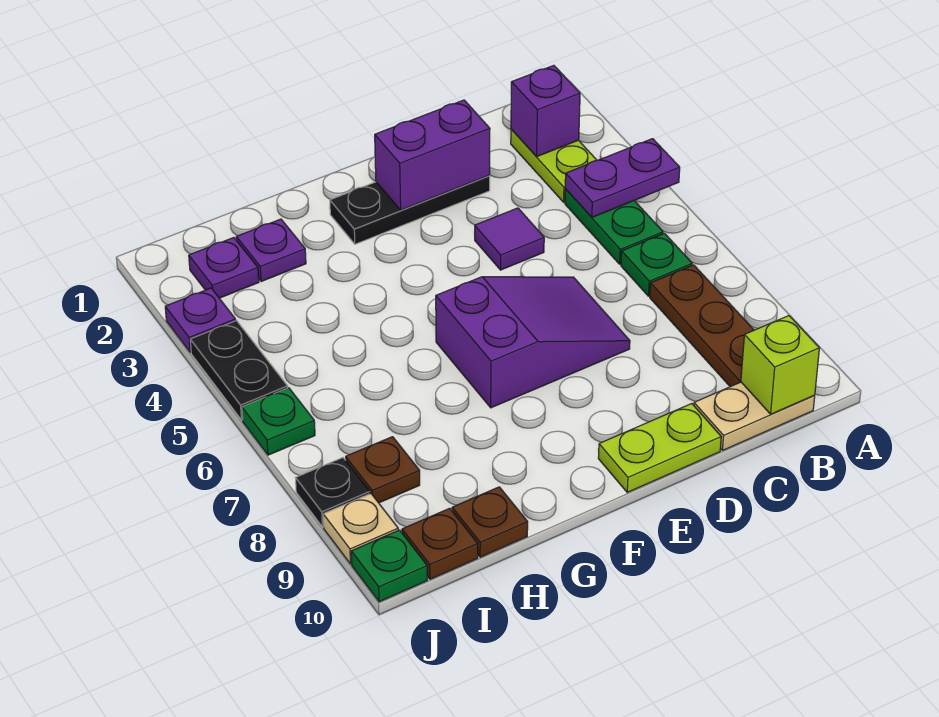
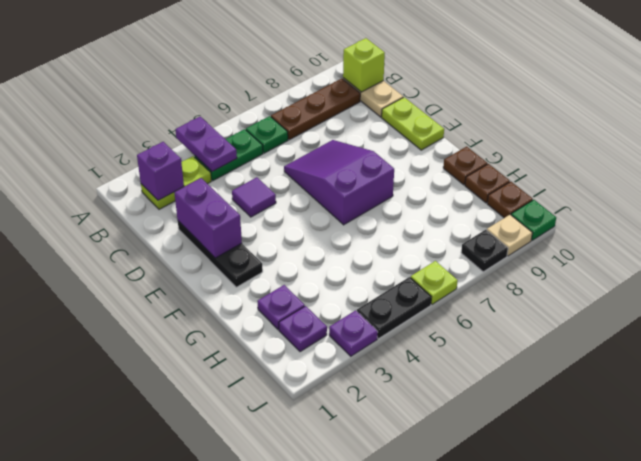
brown 1x1 plate [346,437,420,503] -> brown 1x1 plate moved to [443,147,487,185]
green 1x1 plate [242,388,315,455] -> lime 1x1 plate [411,261,458,304]

